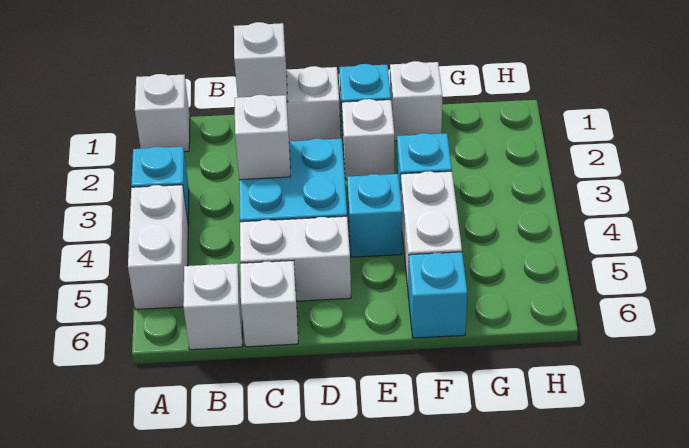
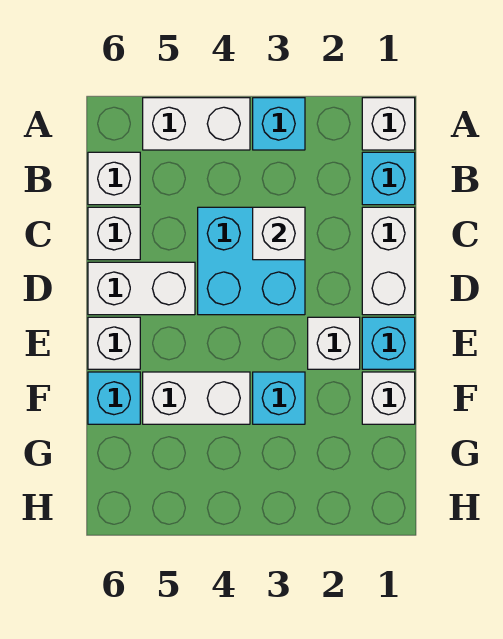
white 1x1 brick [234,22,288,102] -> white 1x1 brick moved to [88,317,140,369]
white 1x2 brick [240,216,351,301] -> white 1x2 brick turned to [88,262,195,315]
cyan 1x1 brick [347,174,402,257] -> cyan 1x1 brick moved to [362,152,415,205]

